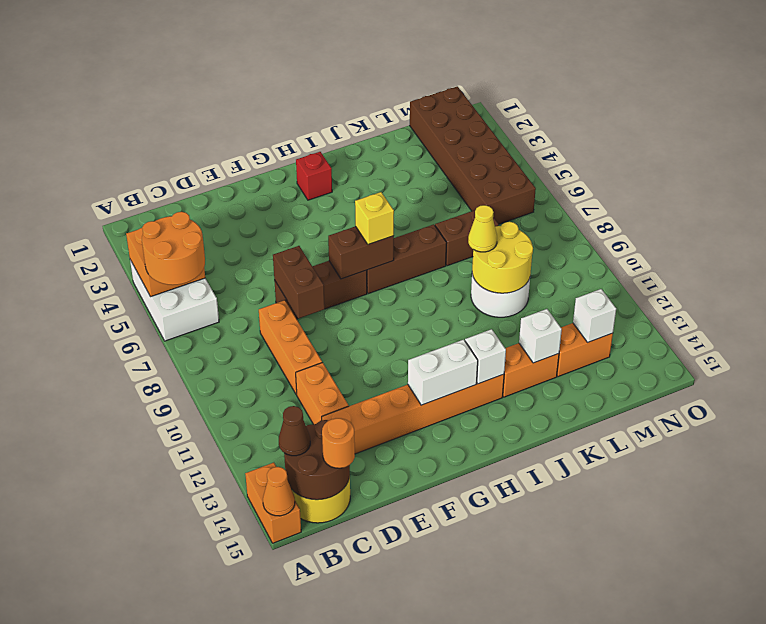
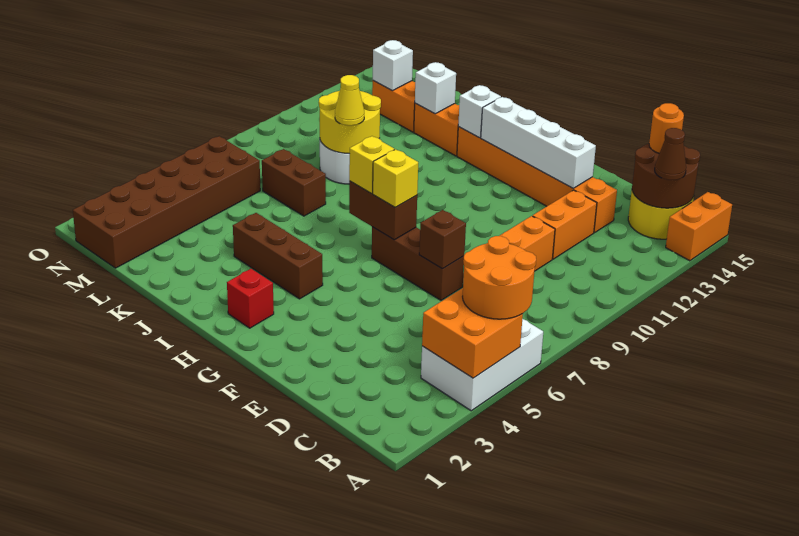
orange 1x1 cone [263,467,295,516] -> none
brown 1x2 brick [273,246,325,319] -> brown 1x1 brick [419,210,466,269]
none -> yellow 1x1 brick [373,149,418,207]
white 1x2 brick [408,340,478,405] -> white 1x4 brick [481,97,596,188]
brown 1x3 brick [367,224,447,294] -> brown 1x3 brick moved to [233,213,323,299]

